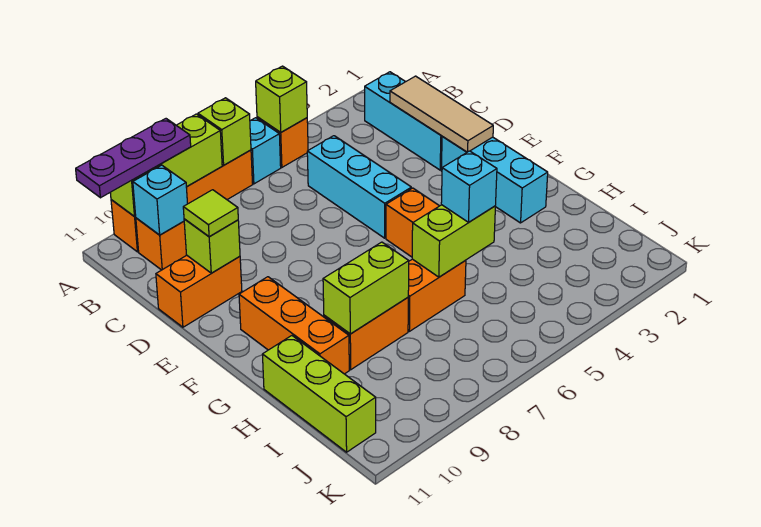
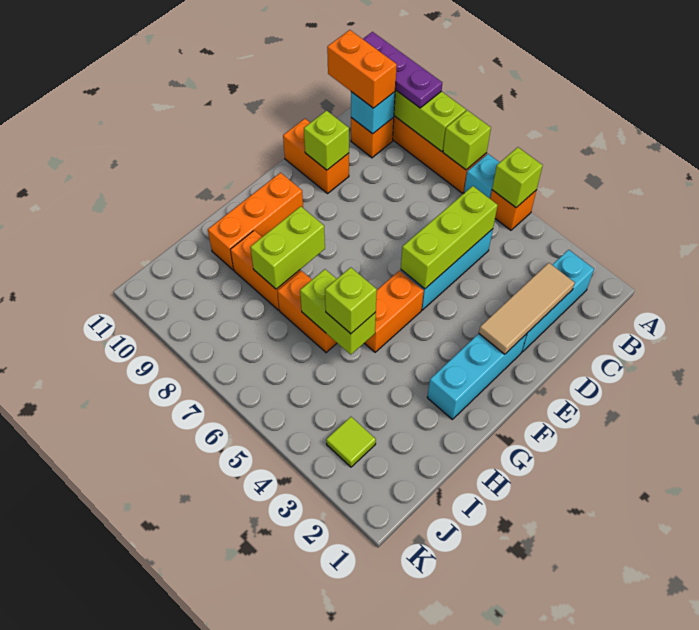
none -> orange 1x2 brick [327,30,397,108]
lime 1x1 tile [183,190,238,237] -> lime 1x1 tile moved to [326,417,376,467]
cyan 1x1 brick [441,151,497,222] -> lime 1x1 brick [325,267,377,334]
lime 1x2 brick [323,242,409,334] -> lime 1x2 brick turned to [250,206,325,289]
lime 1x3 brick [262,336,376,452] -> lime 1x3 brick moved to [401,186,498,289]

